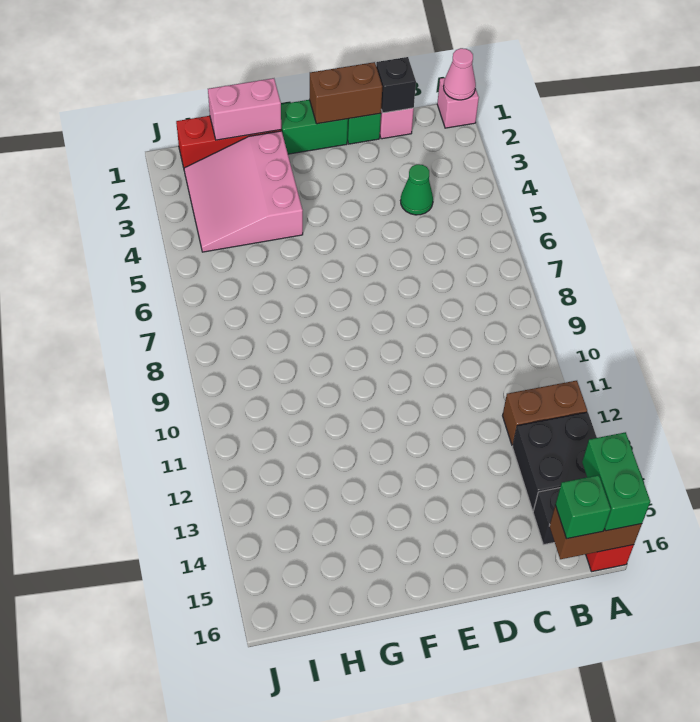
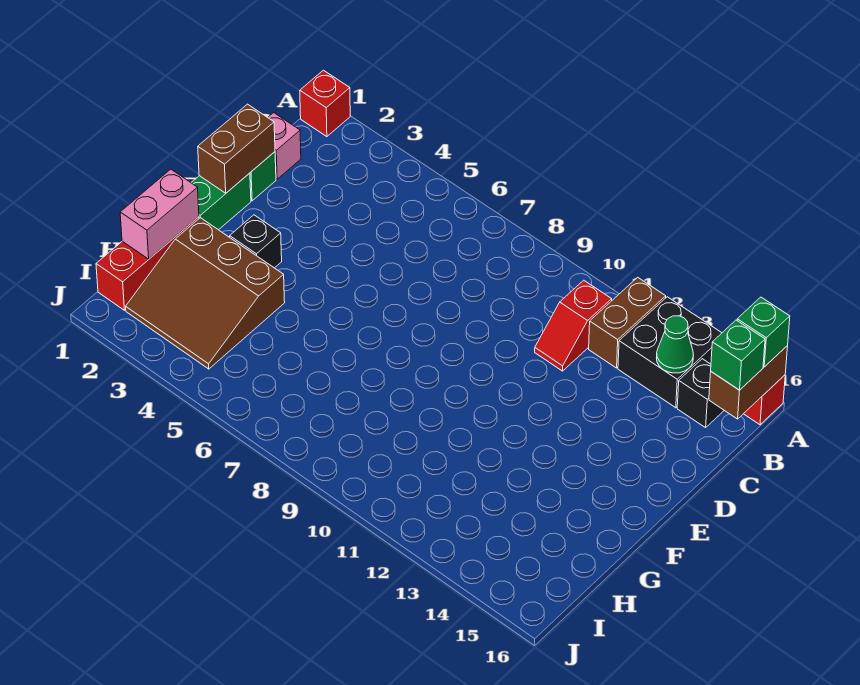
pink 1x1 brick [437,78,479,128] -> red 1x1 brick [300,70,350,137]
pink 1x1 cone [443,48,476,100] -> none
green 1x2 brick [582,432,650,531] -> green 1x1 brick [737,297,790,367]
none -> red 1x2 slope [535,280,612,371]
black 1x1 brick [376,57,416,113] -> black 1x1 brick moved to [230,215,282,268]
green 1x1 cone [401,164,433,215] -> green 1x1 cone moved to [656,316,693,373]
pink 3x3 slope [184,131,303,252] -> brown 3x3 slope [126,218,285,369]

